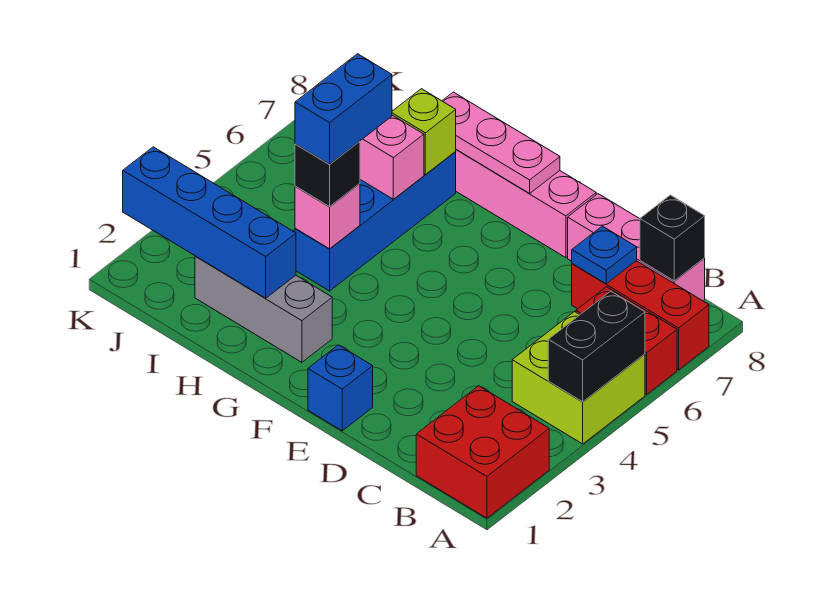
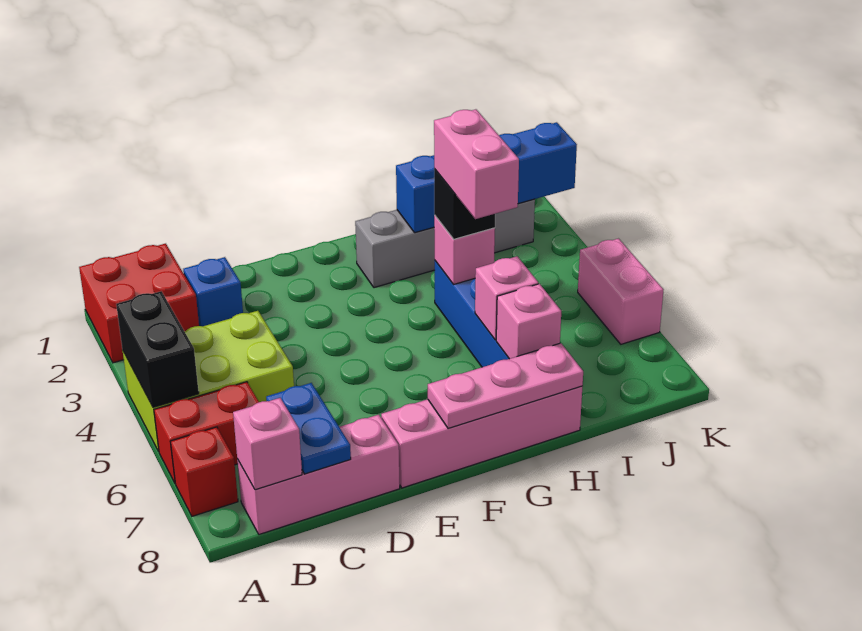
lime 2x2 brick [512,312,645,444] -> lime 2x3 brick [123,311,294,451]
red 1x3 brick [572,261,709,370] -> red 1x1 brick [170,427,238,516]
black 1x1 brick [640,195,705,281] -> pink 1x1 brick [233,398,302,490]
blue 1x1 plate [572,226,637,284] -> blue 1x2 plate [266,383,351,474]
blue 1x1 brick [308,345,373,431] -> blue 1x1 brick moved to [183,257,243,326]
grey 1x3 brick [195,256,332,362] -> grey 1x4 brick [355,199,535,288]
blue 1x2 brick [295,54,392,164] -> pink 1x2 brick [434,109,519,219]
lime 1x1 brick [392,89,456,174] -> pink 1x1 brick [496,284,561,359]
none -> pink 1x2 brick [578,239,664,344]

